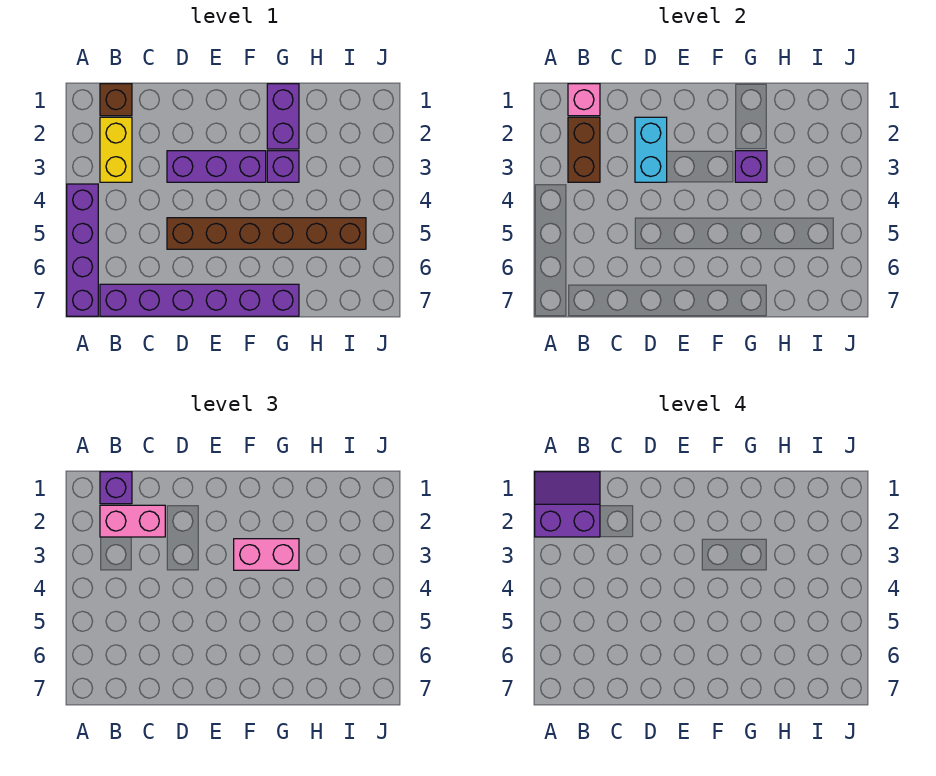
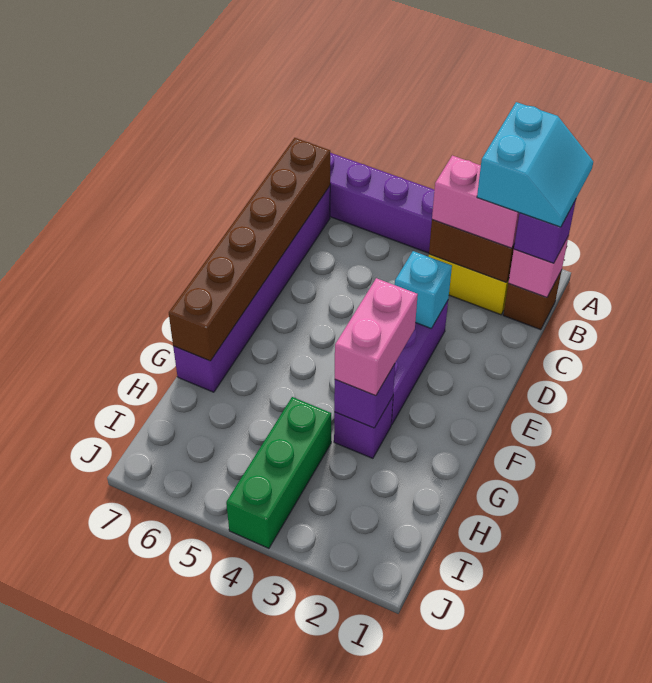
purple 2x2 slope [535,472,600,537] -> cyan 2x2 slope [477,102,593,227]
pink 1x2 brick [100,505,165,537] -> pink 1x2 brick turned to [432,156,519,248]
cyan 1x2 brick [635,117,667,182] -> cyan 1x1 brick [395,251,452,328]
brown 1x6 brick [167,218,366,249] -> brown 1x6 brick moved to [169,138,330,361]
purple 1x2 brick [267,84,299,149] -> none
none -> green 1x3 brick [226,397,331,548]

